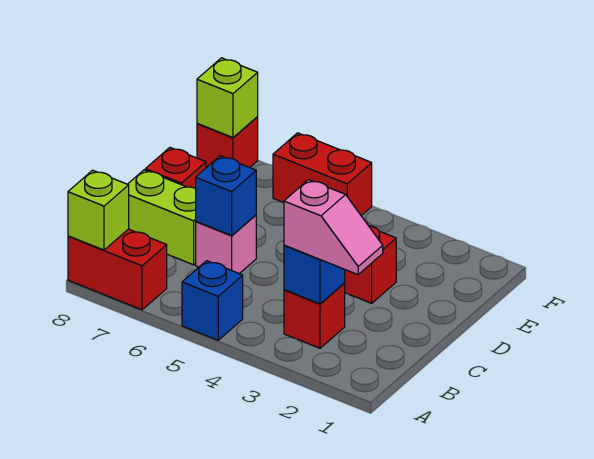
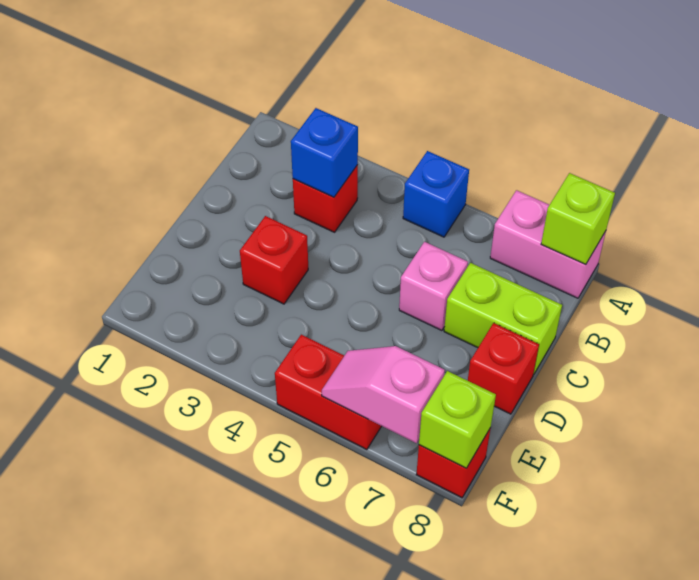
red 1x2 brick [68,229,167,310] -> pink 1x2 brick [490,190,606,298]
pink 1x2 slope [284,180,383,275] -> pink 1x2 slope moved to [322,346,445,443]
blue 1x1 brick [196,156,256,236] -> none

